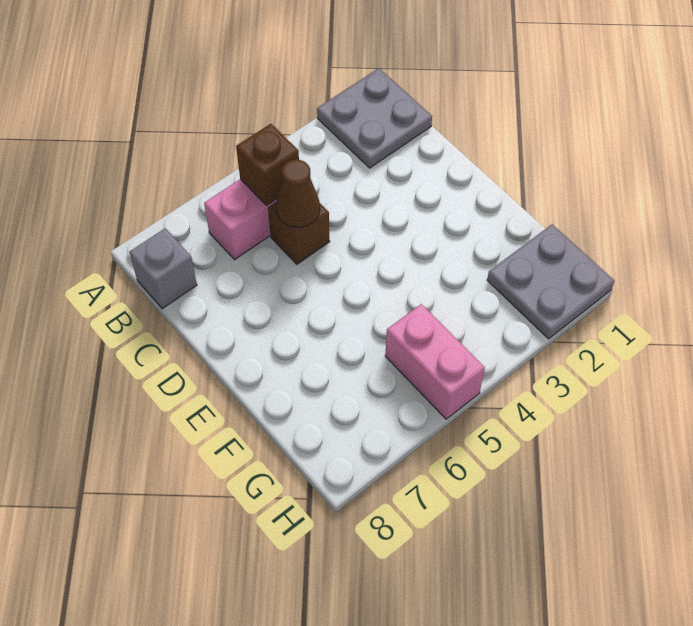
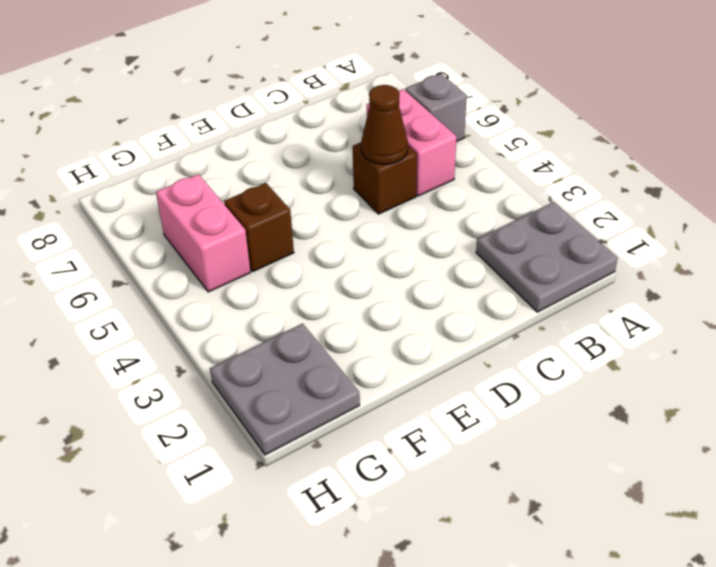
brown 1x1 brick [236,124,299,206] -> brown 1x1 brick moved to [224,183,294,271]
grey 1x1 brick [129,228,197,309] -> grey 1x1 brick moved to [405,74,467,142]
pink 1x2 brick [385,304,485,419] -> pink 1x2 brick turned to [156,174,251,292]

